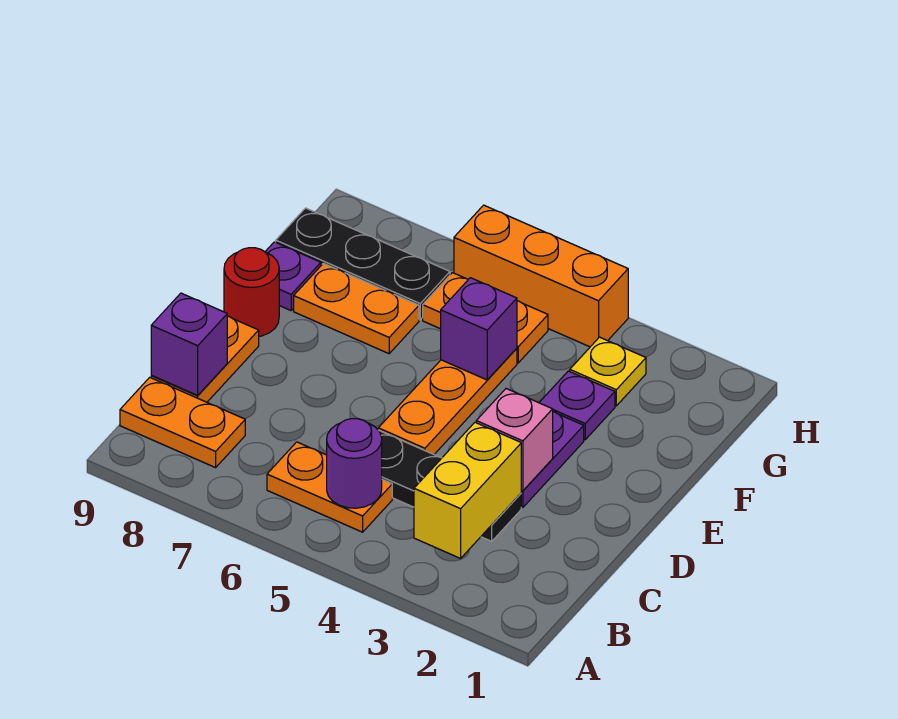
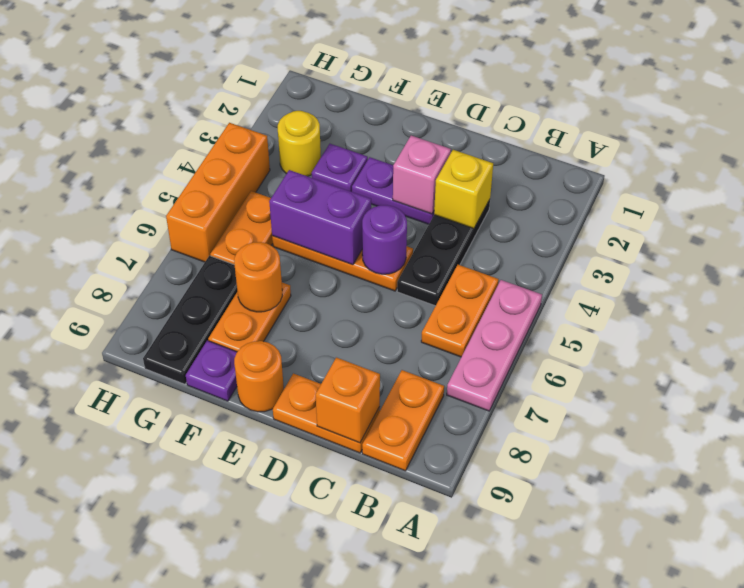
none -> pink 1x3 plate [447,280,542,411]
yellow 1x2 brick [414,422,521,558] -> yellow 1x1 brick [434,150,493,229]
purple 1x1 round brick [327,419,382,508] -> purple 1x1 round brick moved to [362,205,407,274]
purple 1x1 brick [151,293,227,395] -> orange 1x1 brick [316,357,380,443]
red 1x1 round brick [224,248,279,336] -> orange 1x1 round brick [234,341,284,412]
purple 1x1 brick [441,278,517,380] -> purple 1x2 brick [269,170,371,265]
none -> orange 1x1 round brick [234,242,282,312]
yellow 1x1 plate [570,337,646,406] -> yellow 1x1 round brick [278,111,321,176]

